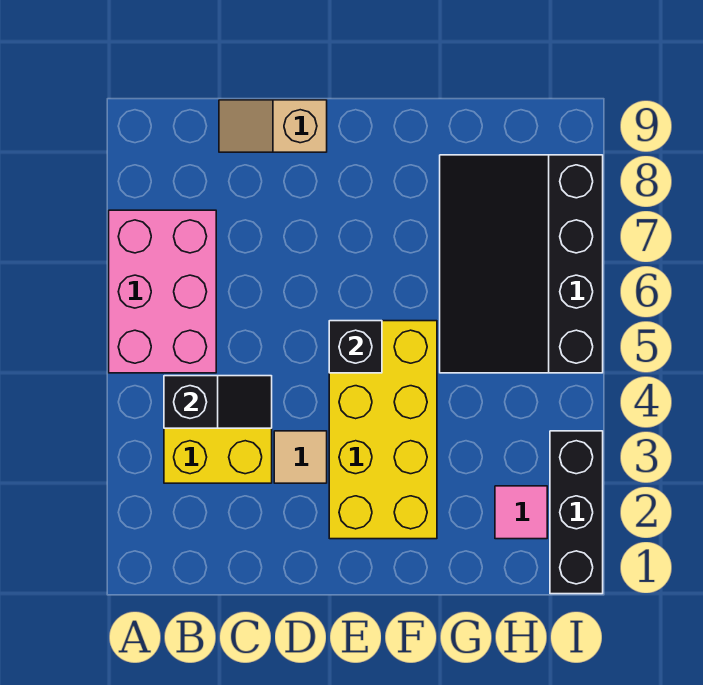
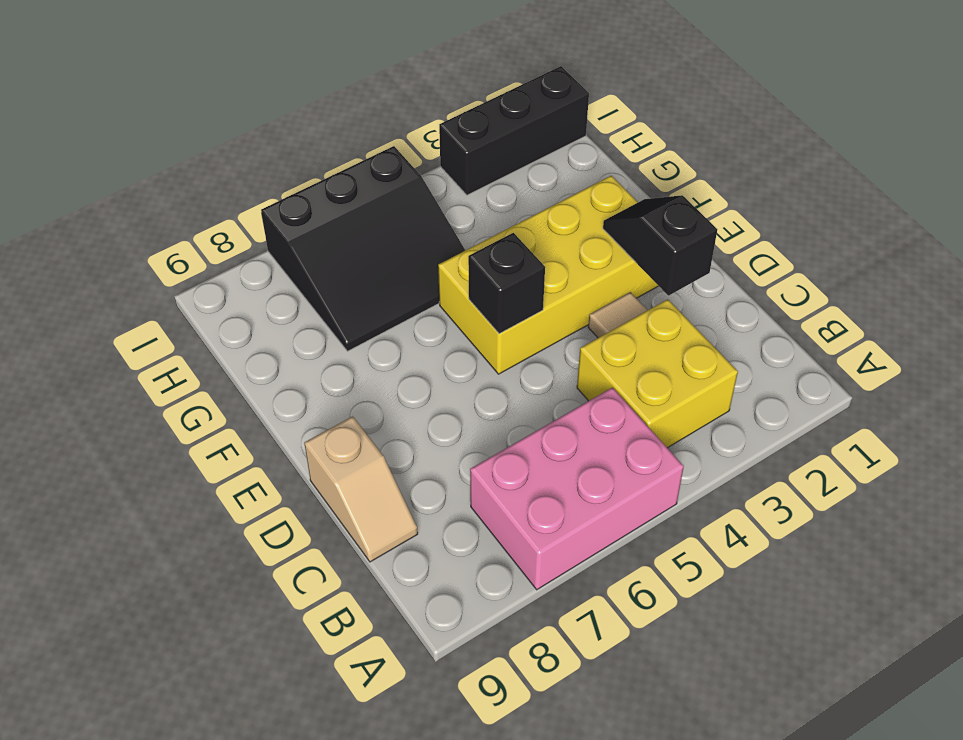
black 1x2 slope [164,376,272,428] -> black 1x2 slope moved to [603,195,717,296]
black 3x4 slope [440,155,603,373] -> black 3x3 slope [261,146,465,351]
pink 1x1 tile [495,486,547,539] -> none

